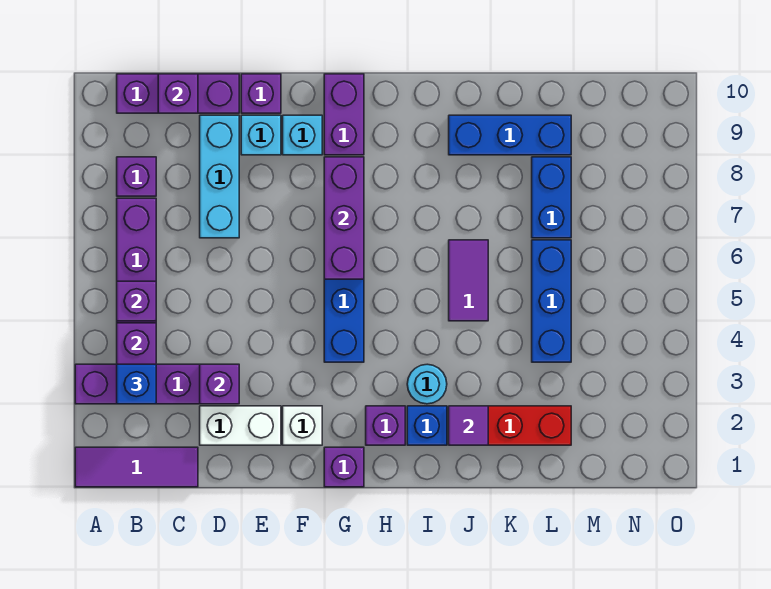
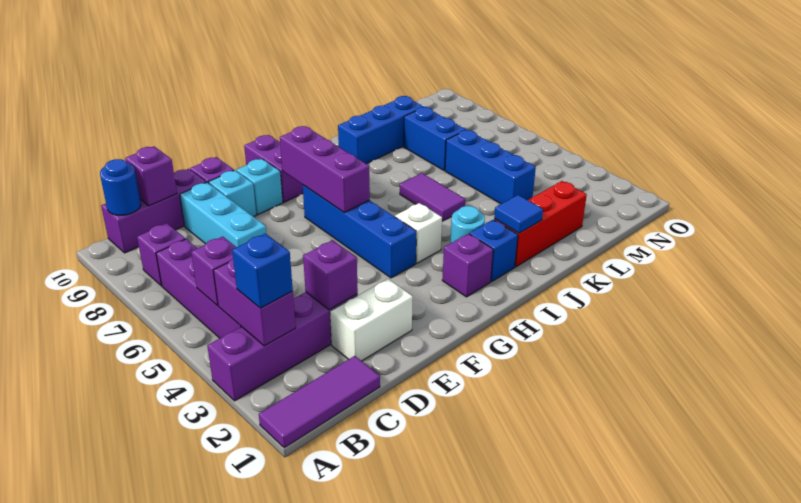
none -> blue 1x1 round brick [100,159,141,215]
white 1x1 brick [283,406,322,445] -> white 1x1 brick moved to [395,203,442,263]
purple 1x1 brick [324,447,364,487] -> none
purple 1x1 tile [449,406,488,445] -> blue 1x1 tile [494,195,543,233]

